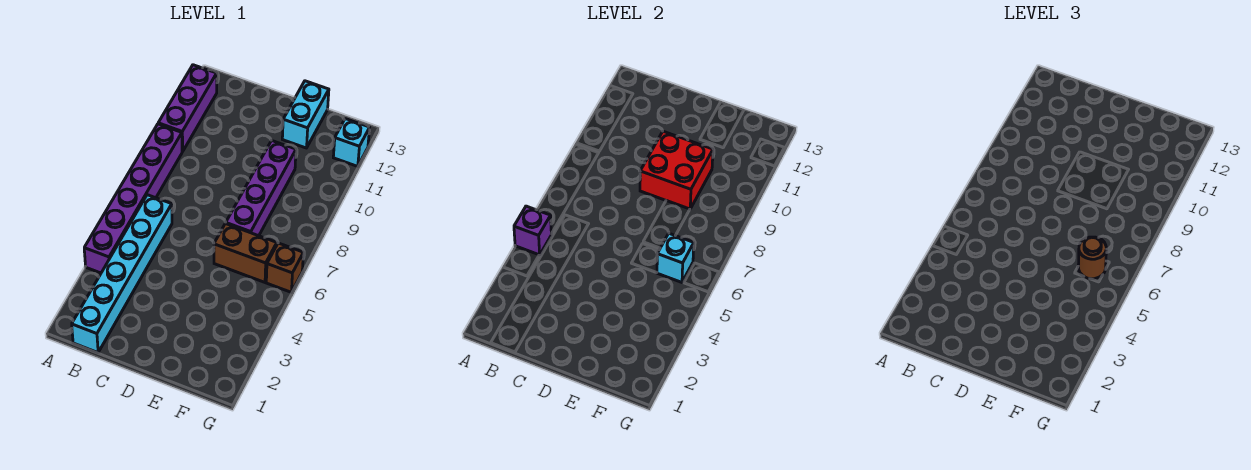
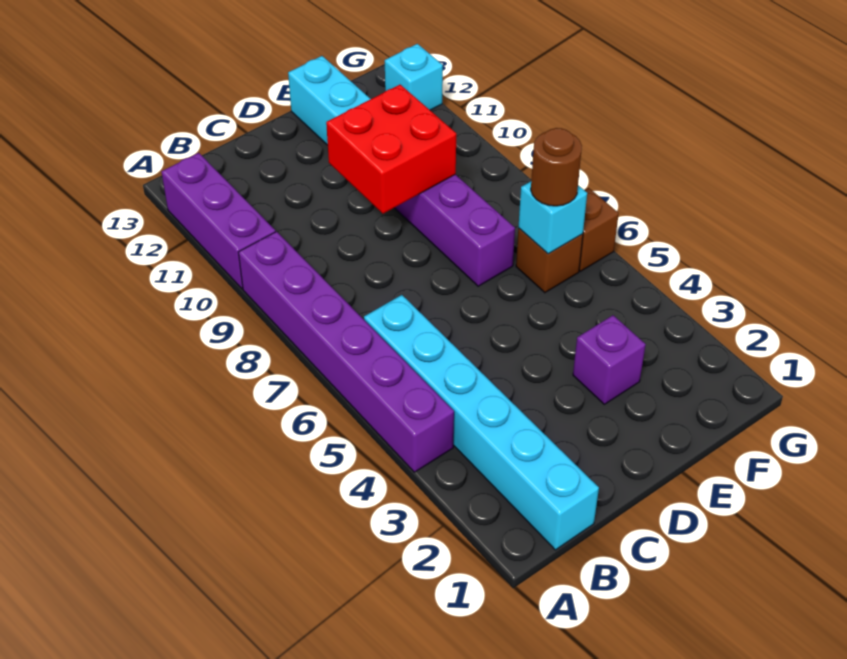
purple 1x1 brick [514,206,551,255] -> purple 1x1 brick moved to [573,315,646,404]
brown 1x2 brick [214,224,277,282] -> brown 1x1 brick [516,228,583,293]

